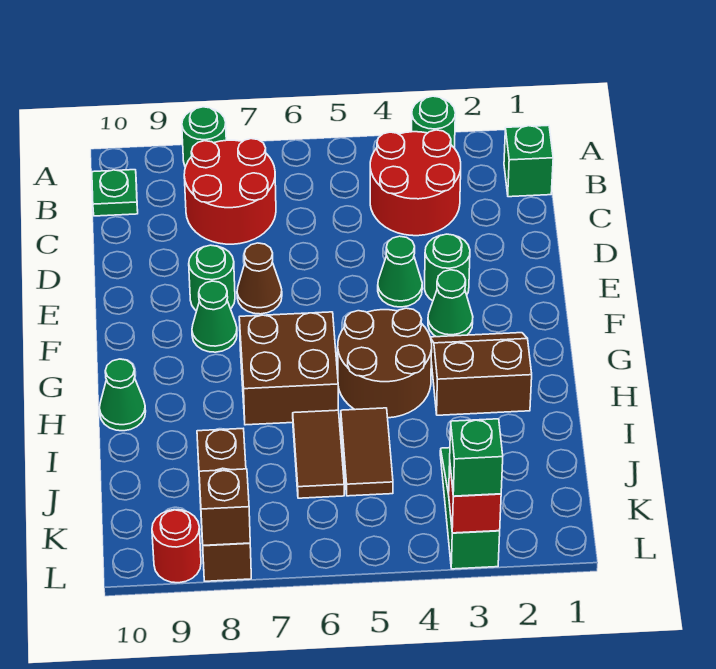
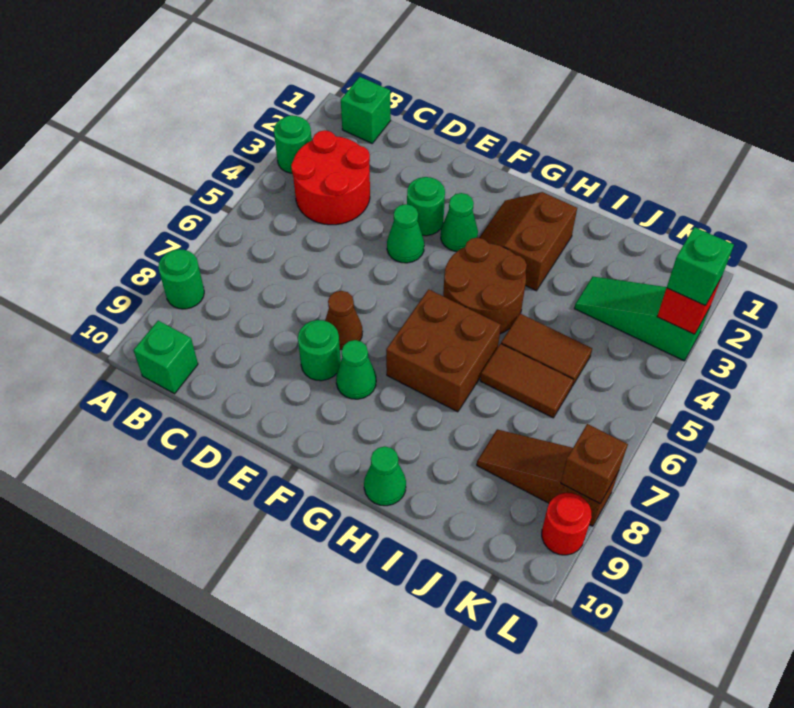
red 2x2 round brick [184,139,276,244] -> none
green 1x1 plate [92,170,138,216] -> green 1x1 brick [134,321,198,394]
brown 1x3 brick [197,429,251,581] -> brown 1x3 slope [477,429,619,526]

